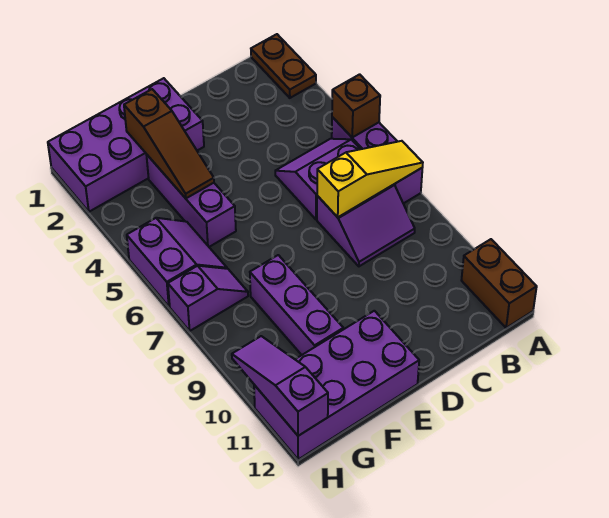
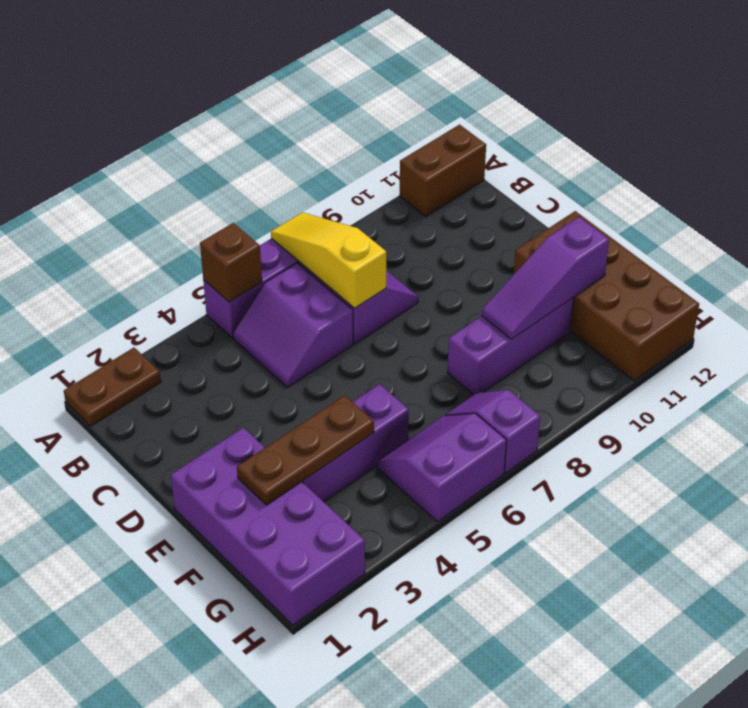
purple 2x4 brick [254,311,419,459] -> brown 2x4 brick [514,211,699,381]
brown 1x3 slope [124,89,214,198] -> brown 1x3 plate [237,395,374,505]
purple 1x3 slope [232,336,328,436] -> purple 1x3 slope moved to [482,217,609,339]

